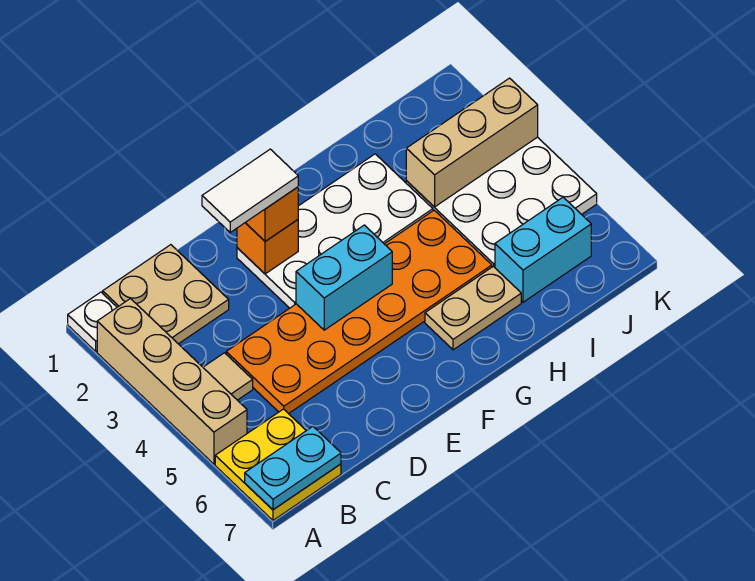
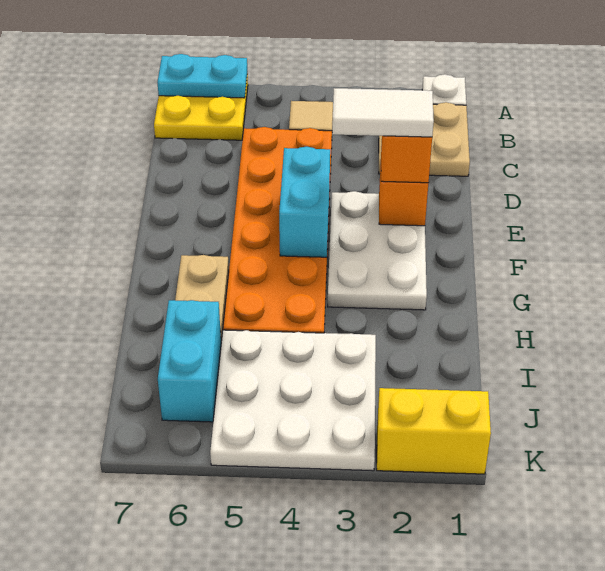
tan 1x4 brick [97,299,247,464] -> none
cyan 1x2 plate [245,427,341,510] -> cyan 1x2 plate turned to [157,54,247,98]
white 1x2 tile [202,149,298,232] -> white 1x2 tile turned to [332,88,434,137]
white 2x4 plate [237,154,433,308] -> white 2x3 plate [328,191,427,310]
tan 1x3 brick [406,78,538,207] -> none
none -> yellow 1x2 brick [377,388,491,474]

